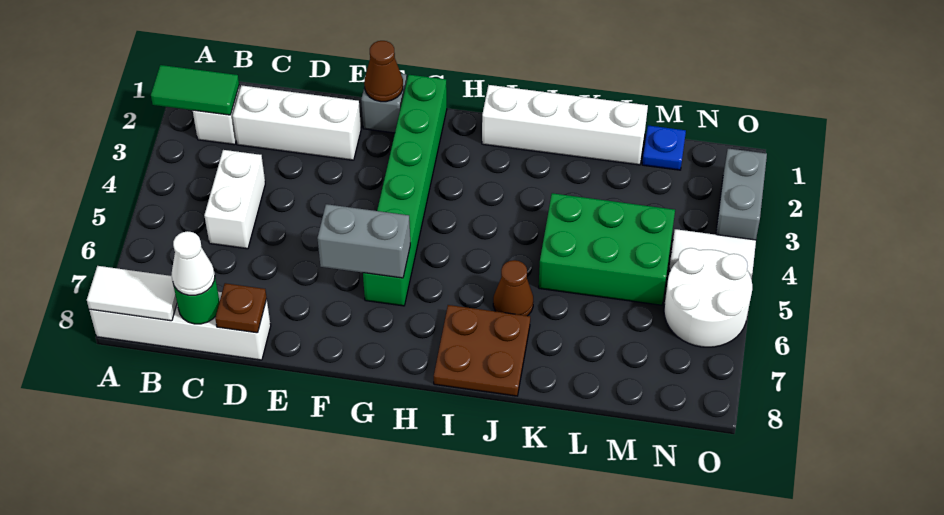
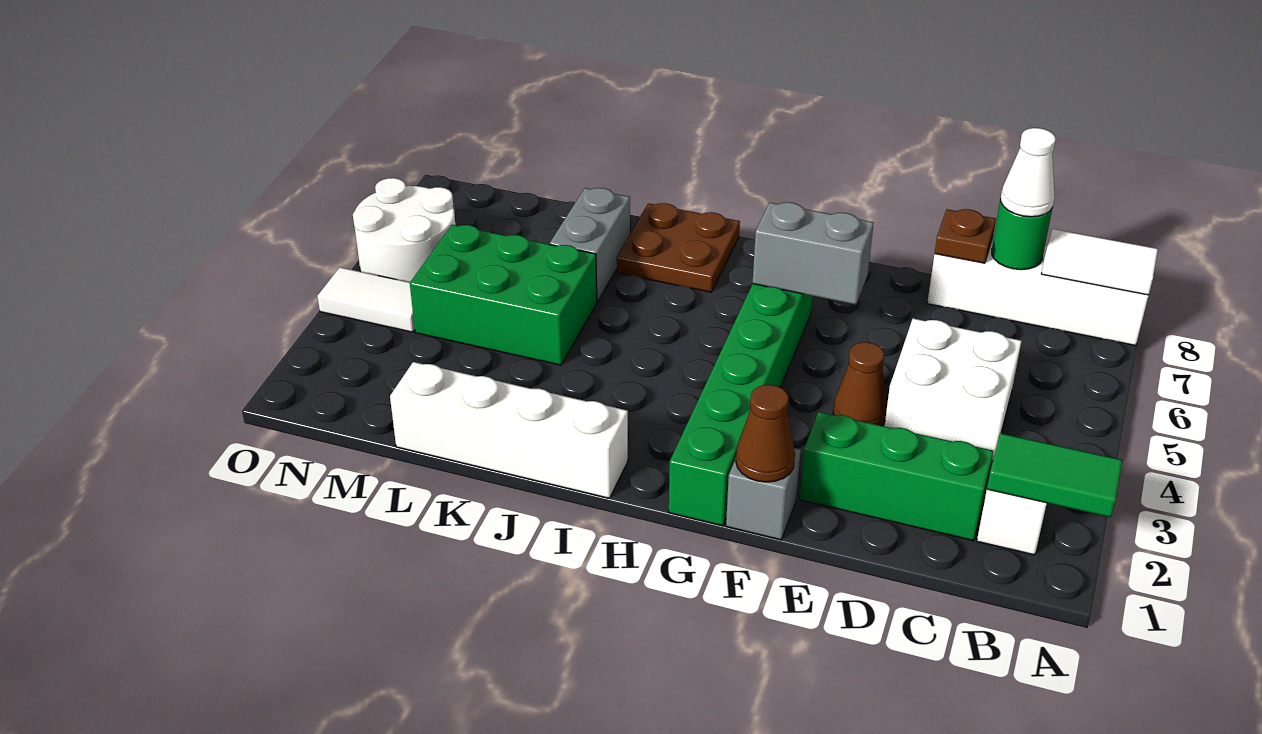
white 1x3 brick [233,85,361,160] -> green 1x3 brick [800,412,993,541]
white 1x2 brick [204,150,265,249] -> white 2x2 brick [885,319,1021,461]
brown 1x1 cone [493,260,533,316] -> brown 1x1 cone moved to [833,342,887,426]
blue 1x1 plate [642,125,686,170] -> none
grey 1x2 brick [716,149,767,240] -> grey 1x2 brick moved to [550,188,630,302]

